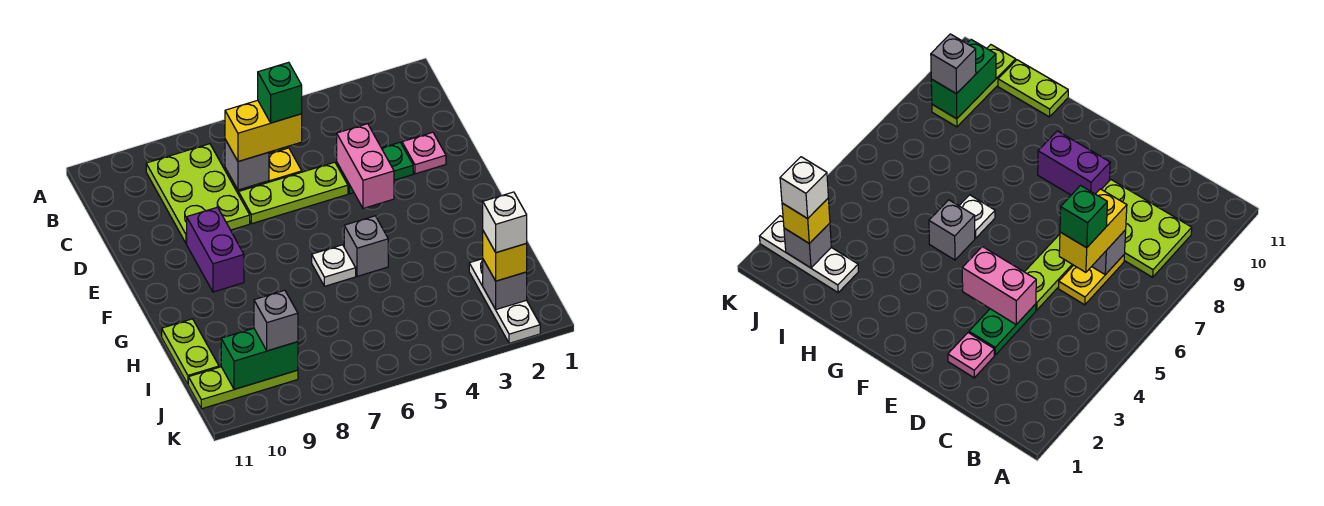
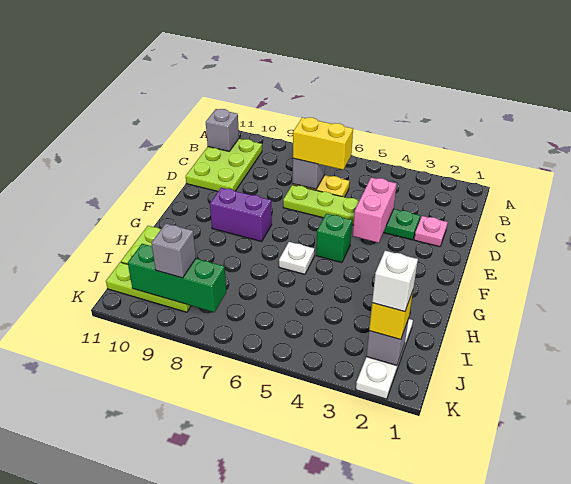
lime 2x3 plate [146,144,250,244] -> lime 2x3 plate moved to [186,139,262,192]
green 1x1 brick [258,62,302,123] -> green 1x1 brick moved to [316,214,352,263]
purple 1x2 brick [187,207,244,292] -> purple 1x2 brick turned to [210,188,272,241]
grey 1x1 brick [344,216,388,276] -> grey 1x1 brick moved to [206,109,239,151]
green 1x2 brick [221,328,298,389] -> green 1x3 brick [128,244,226,312]

